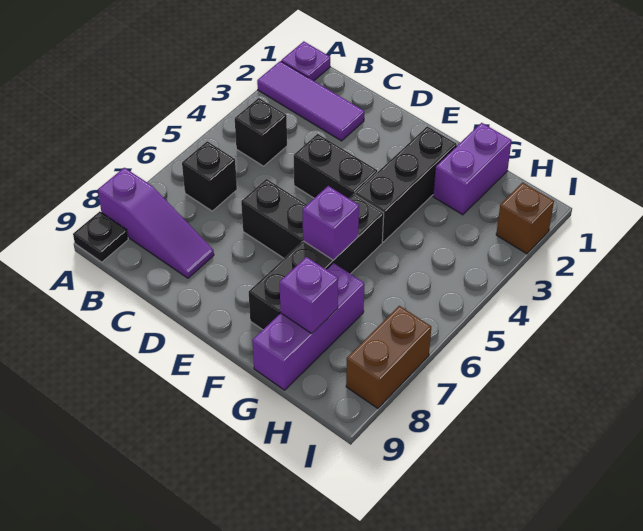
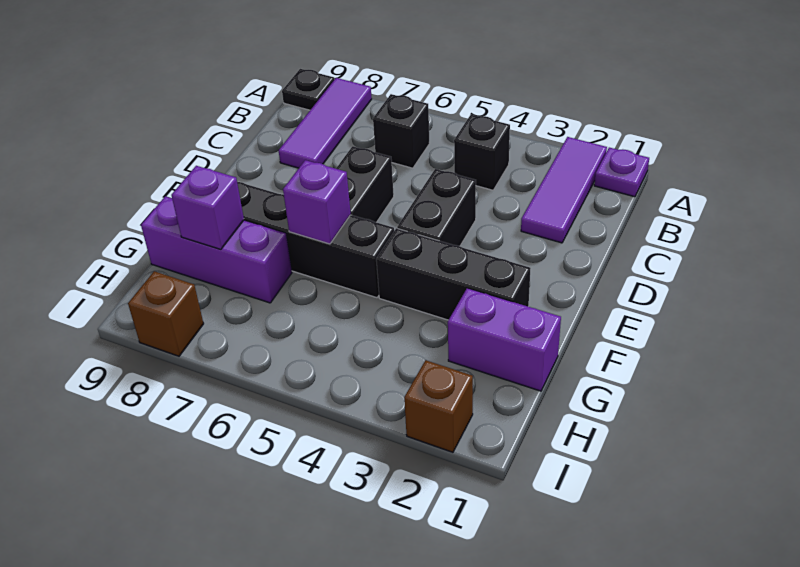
purple 1x3 slope [98,168,214,278] -> purple 1x3 tile [279,78,372,168]
brown 1x2 brick [346,306,431,408] -> brown 1x1 brick [128,271,204,356]

